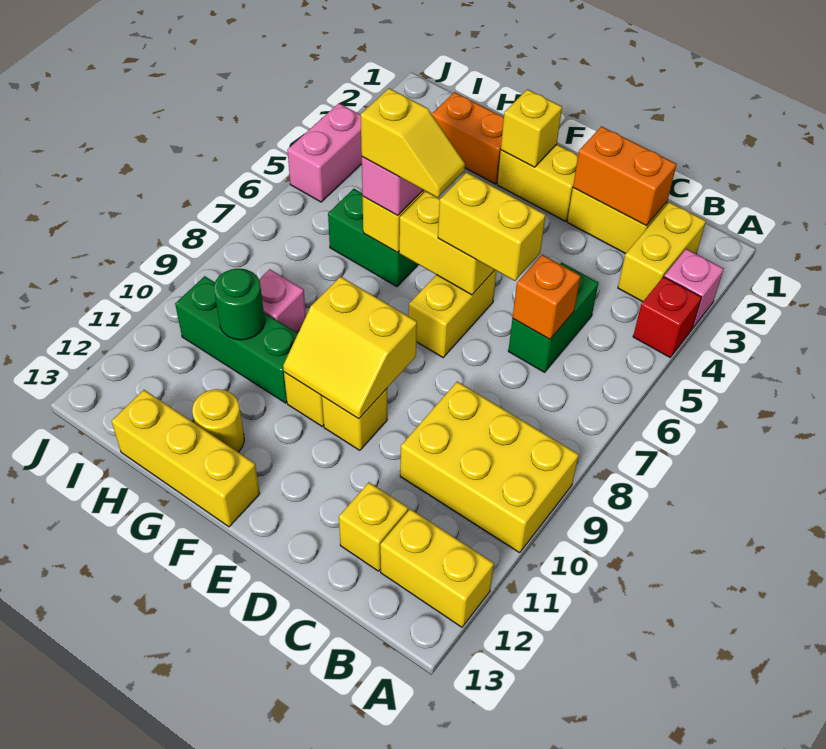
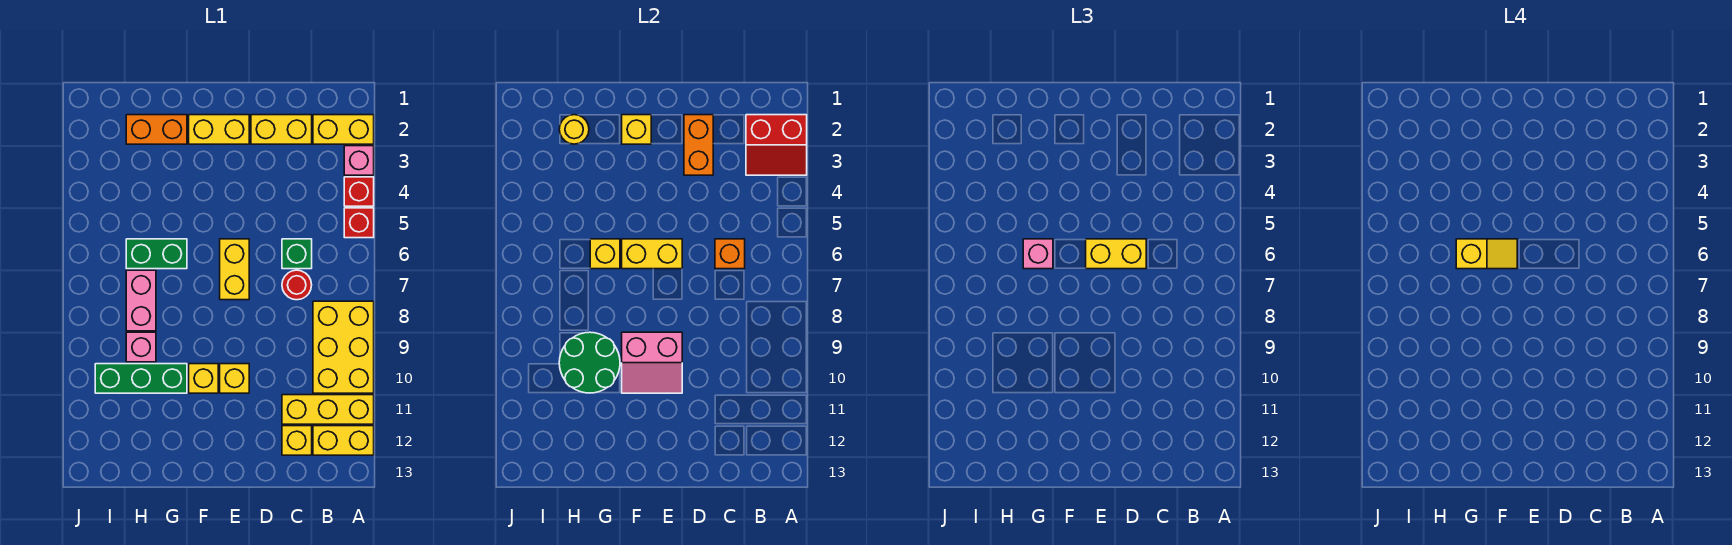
none -> red 2x2 slope [746,115,807,175]
none -> red 1x1 brick [344,208,374,238]
yellow 2x3 brick [400,382,579,553] -> yellow 2x3 brick turned to [313,301,374,393]
yellow 1x2 brick [618,202,706,302] -> yellow 1x2 brick turned to [313,115,374,144]
orange 1x2 brick [573,126,677,225] -> orange 1x2 brick turned to [684,115,713,175]
green 1x2 brick [508,263,598,372] -> green 1x1 brick [282,239,312,269]
none -> red 1x1 round brick [282,270,312,300]
yellow 2x2 slope [283,277,417,419] -> pink 2x2 slope [622,332,682,393]
yellow 1x3 brick [112,390,260,527] -> yellow 1x3 brick moved to [282,395,374,424]
yellow 1x1 round brick [192,389,244,452] -> yellow 1x1 round brick moved to [559,115,589,144]
green 1x1 round brick [214,269,265,340] -> green 2x2 round brick [559,332,620,393]
pink 1x2 brick [287,103,362,202] -> pink 1x2 brick moved to [126,270,156,331]

